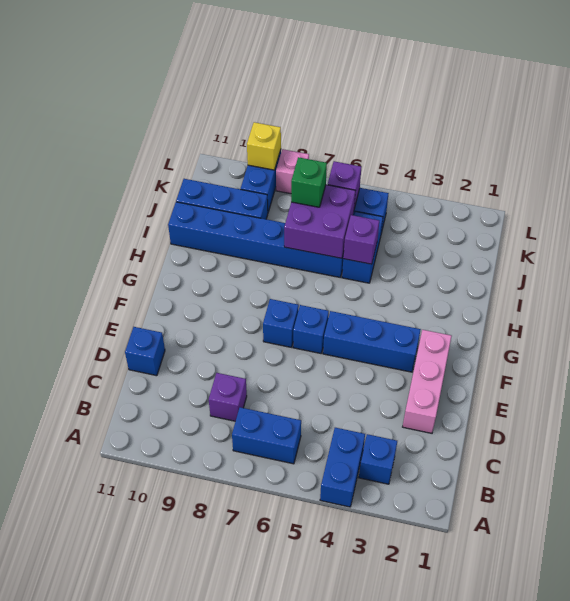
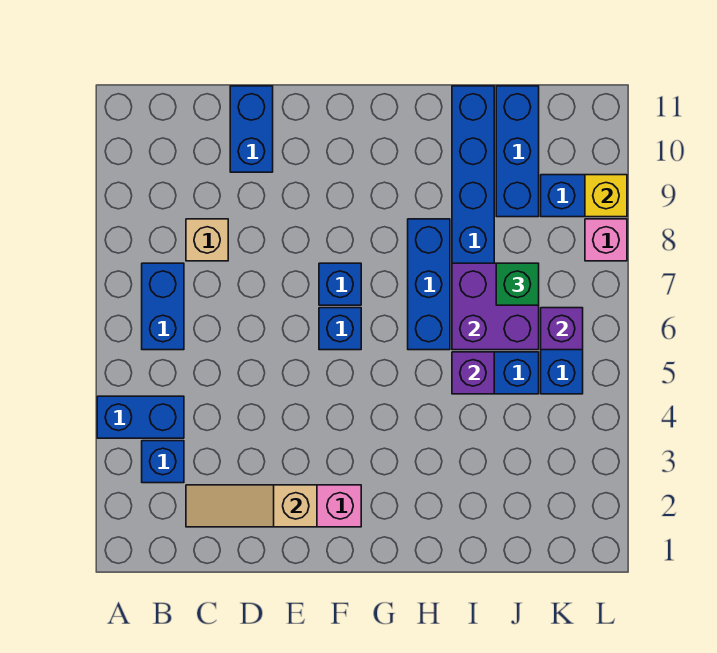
none -> tan 1x3 slope [186,485,317,527]
purple 1x1 brick [209,373,247,421] -> tan 1x1 brick [186,219,228,261]
blue 1x1 brick [125,327,165,376] -> blue 1x2 brick [230,86,273,172]
blue 1x3 brick [323,311,421,372] -> blue 1x3 brick moved to [408,219,450,350]

